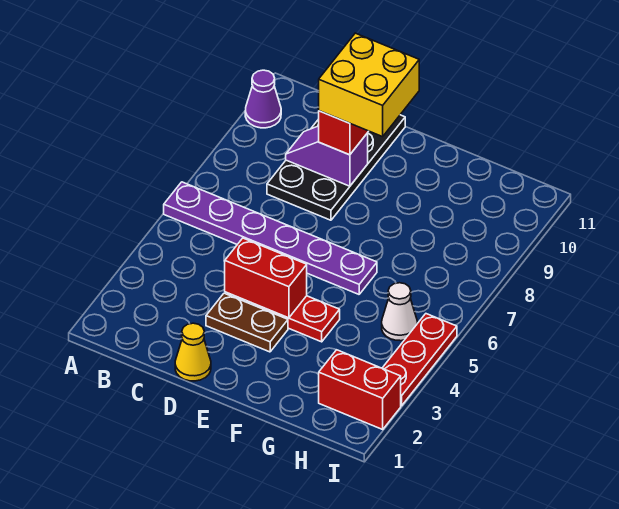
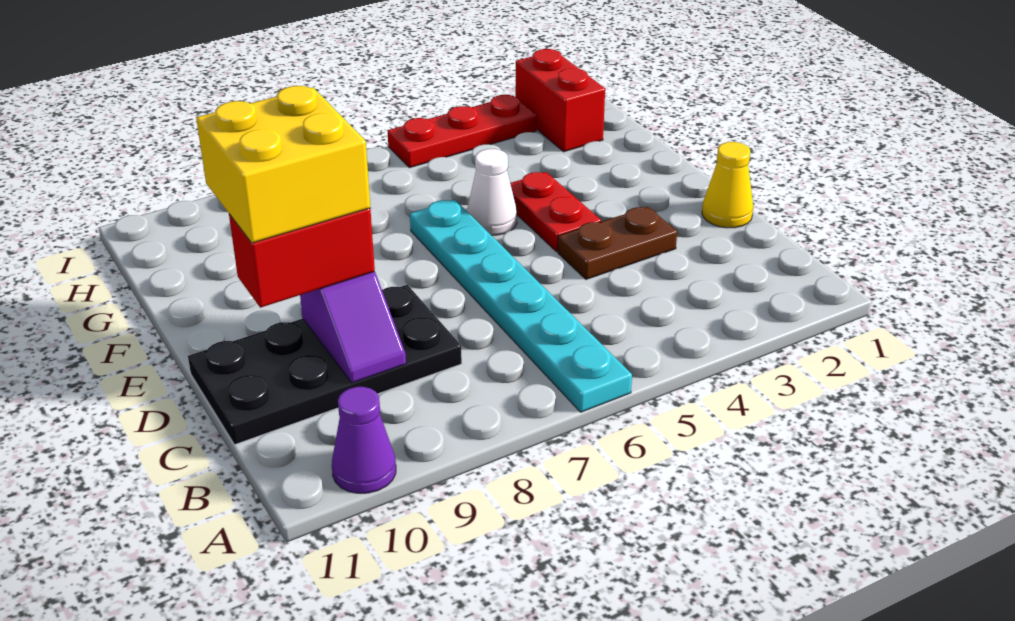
purple 1x6 plate [164,182,377,294] -> cyan 1x6 plate [410,200,632,412]
brown 1x2 plate [206,293,288,352] -> brown 1x2 plate turned to [558,207,677,279]
red 1x2 brick [225,238,307,318] -> none
white 1x1 cone [382,283,417,341] -> white 1x1 cone moved to [467,149,517,235]

